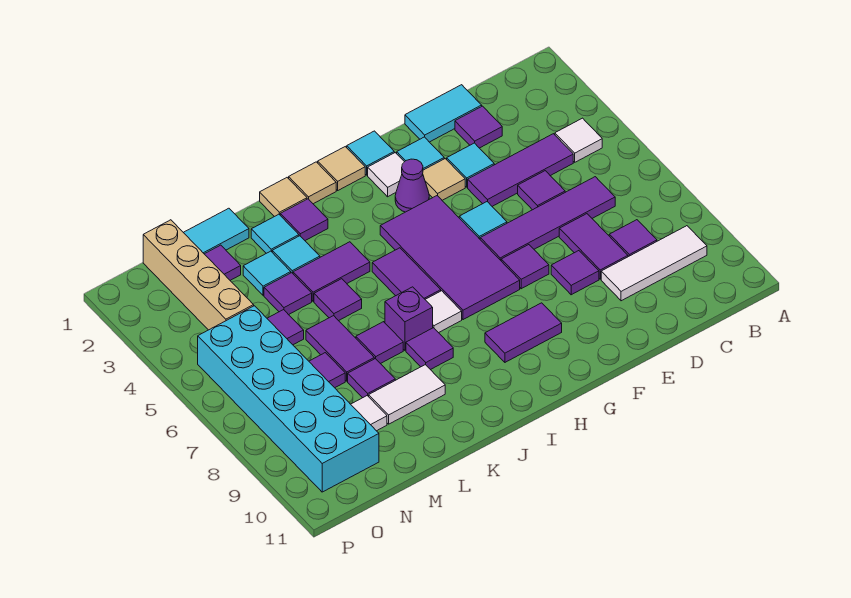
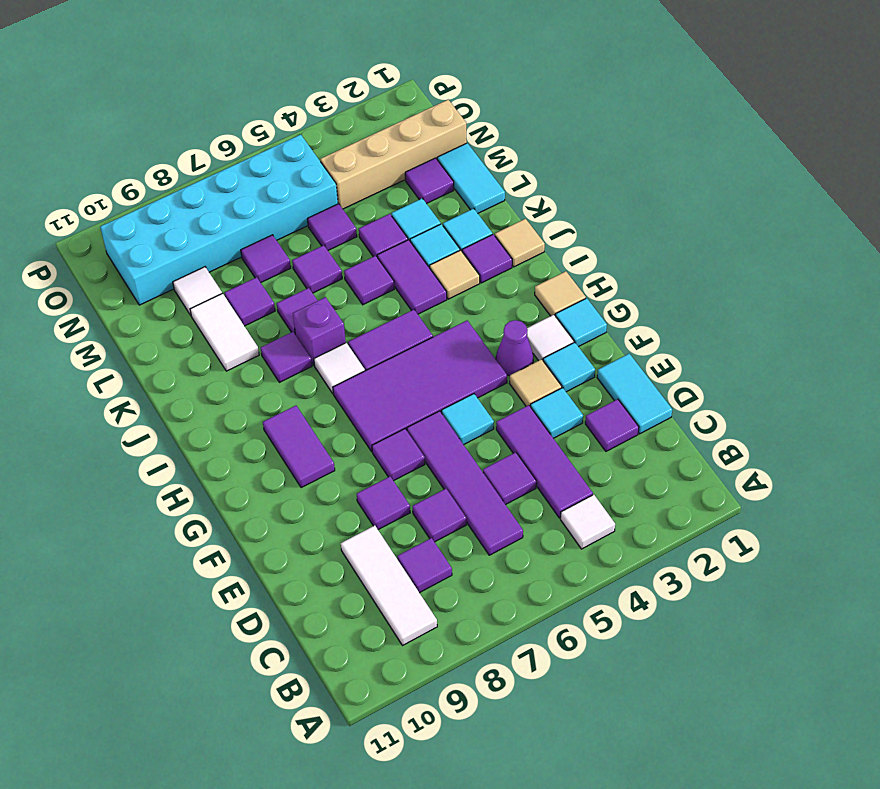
purple 1x2 tile [559,214,628,279] -> purple 1x1 tile [413,489,466,542]
tan 1x1 tile [289,162,336,204] -> tan 1x1 tile moved to [430,250,480,299]
purple 1x2 tile [306,316,374,381] -> purple 1x1 tile [292,245,342,293]

